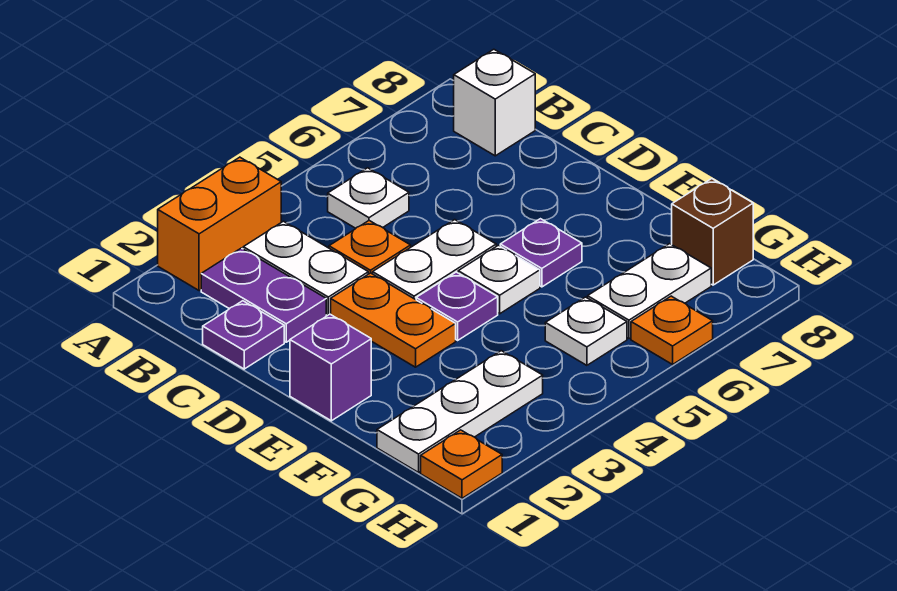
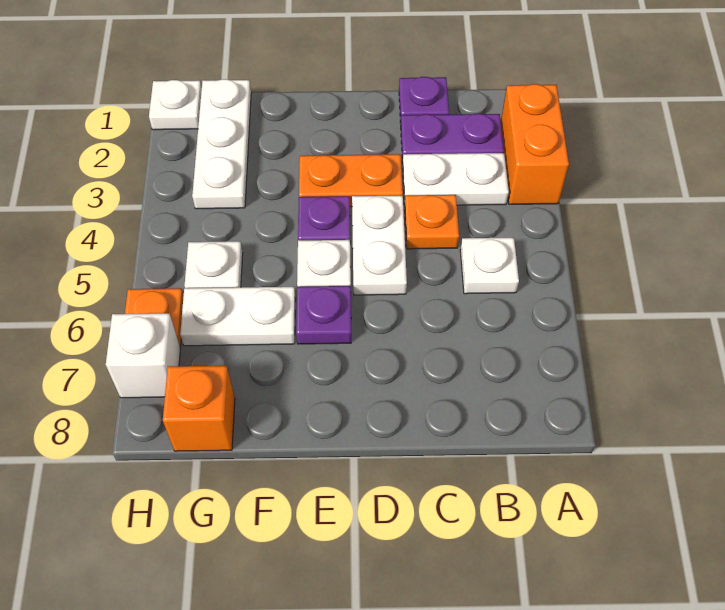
white 1x1 brick [454,49,535,156] -> white 1x1 brick moved to [106,313,181,398]
purple 1x1 brick [290,314,371,421] -> none
white 1x2 plate [588,244,711,339] -> white 1x2 plate turned to [180,287,296,346]
brown 1x1 brick [672,179,753,285] -> orange 1x1 brick [163,366,235,451]
orange 1x1 plate [421,430,502,498] -> white 1x1 plate [149,80,202,130]

